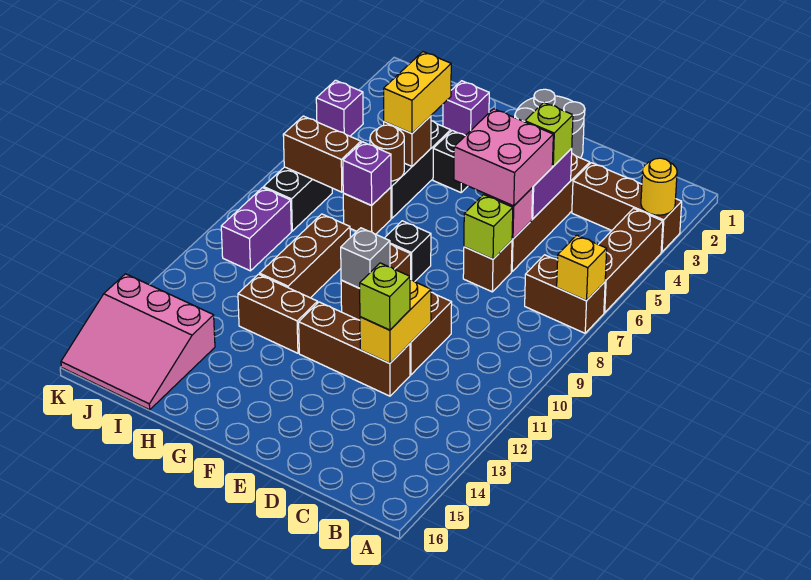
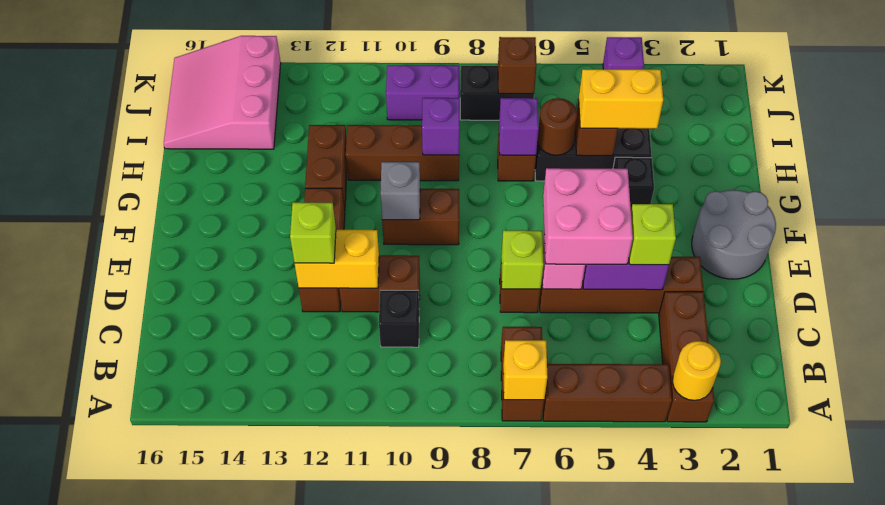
black 1x1 brick [385,221,431,282] -> black 1x1 brick moved to [379,290,419,347]
purple 1x1 brick [443,81,489,136] -> purple 1x1 brick moved to [422,98,460,155]
brown 1x2 brick [283,116,361,192] -> brown 1x1 brick [498,37,537,94]

